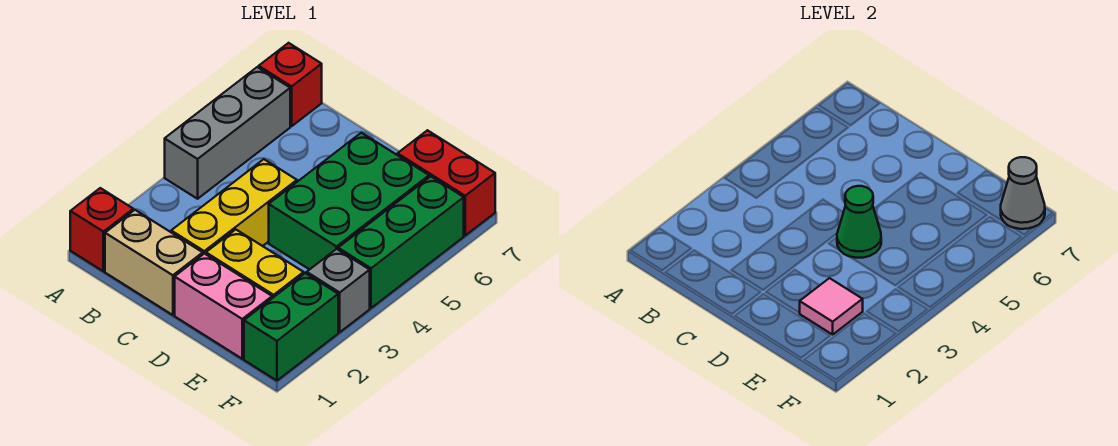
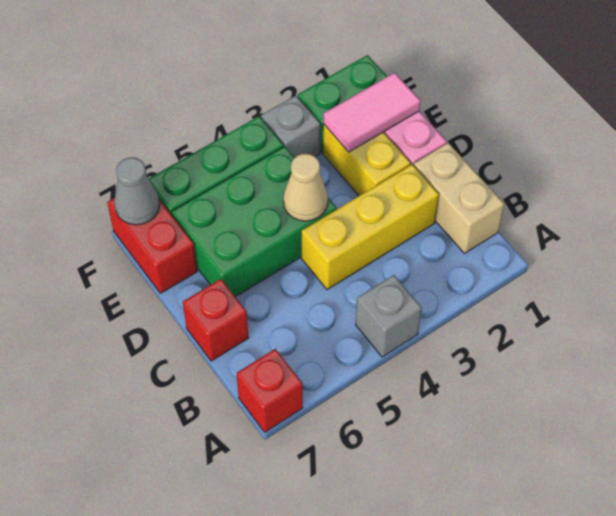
red 1x1 brick [70,188,133,271] -> red 1x1 brick moved to [183,279,249,361]
grey 1x3 brick [165,67,290,199] -> grey 1x1 brick [356,275,422,357]
green 1x1 cone [837,186,881,258] -> tan 1x1 cone [283,154,328,221]
pink 1x1 tile [800,278,863,335] -> pink 1x2 tile [324,73,420,152]

